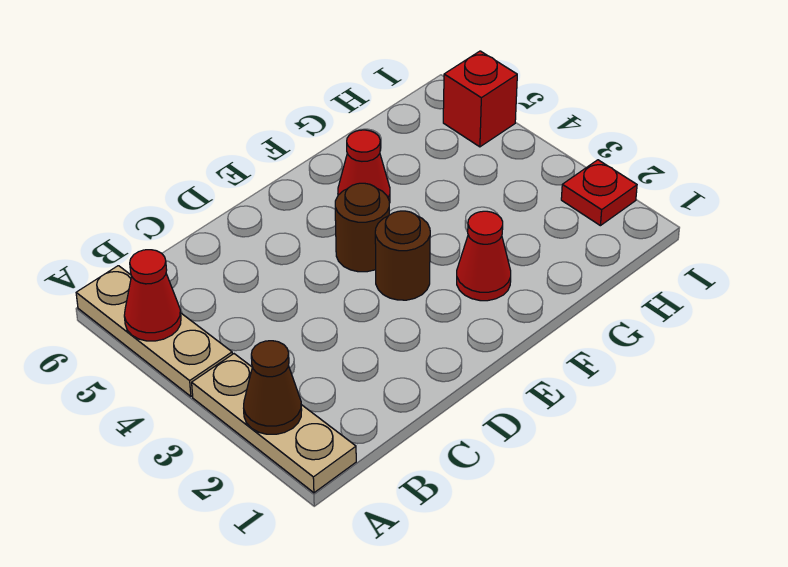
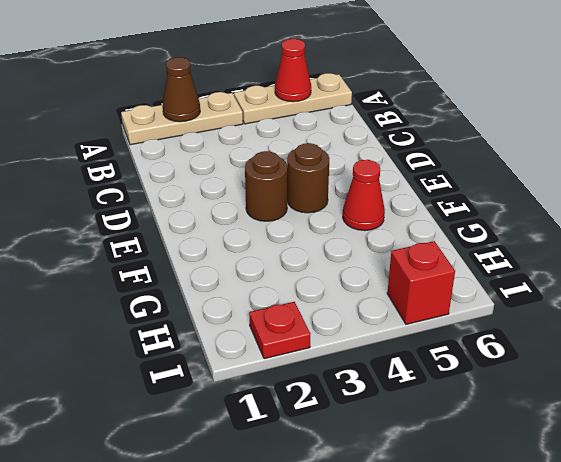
red 1x1 cone [457,211,511,301] -> none

